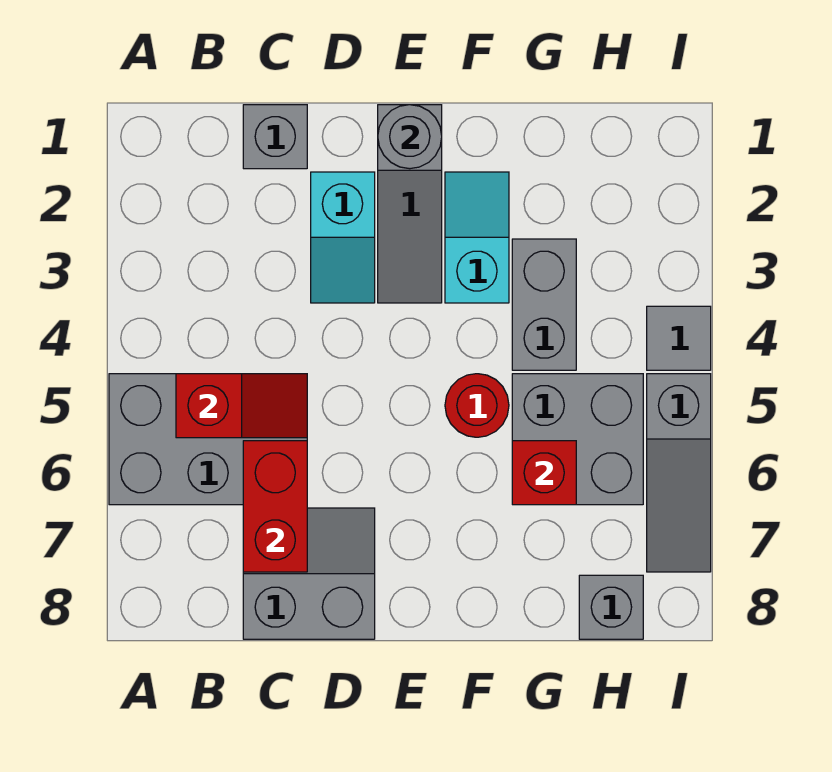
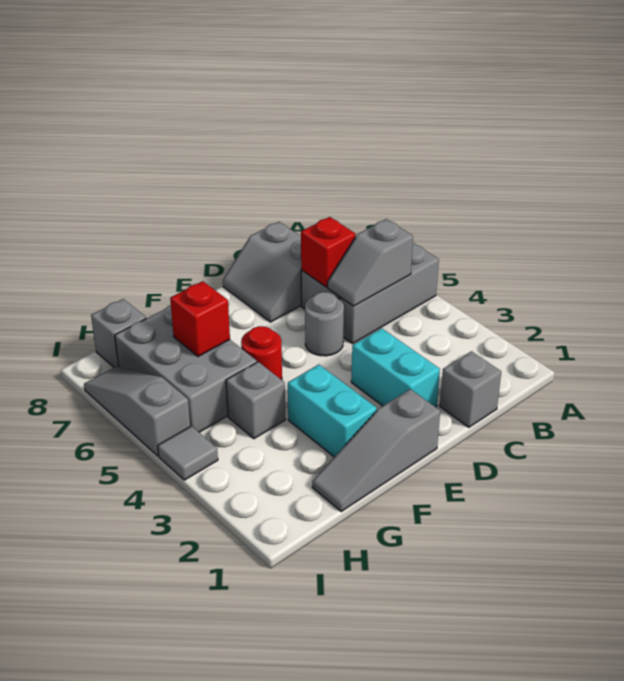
red 1x2 slope [176,374,307,438] -> grey 1x2 slope [328,219,413,306]
red 1x2 brick [243,441,307,572] -> red 1x1 brick [301,217,356,287]
grey 2x2 slope [243,508,375,639] -> grey 2x2 slope turned to [223,222,301,322]
cyan 1x2 slope [311,172,375,303] -> cyan 1x2 brick [351,328,440,407]
grey 1x3 slope [378,105,442,303] -> grey 1x3 slope turned to [312,389,440,511]
grey 1x1 round brick [378,105,442,169] -> grey 1x1 round brick moved to [305,292,344,356]
cyan 1x2 slope [445,172,509,303] -> cyan 1x2 brick [288,365,377,457]
grey 1x2 brick [512,239,576,370] -> grey 1x1 brick [226,362,285,439]
grey 2x2 brick [512,374,643,505] -> grey 2x3 brick [115,305,257,432]

